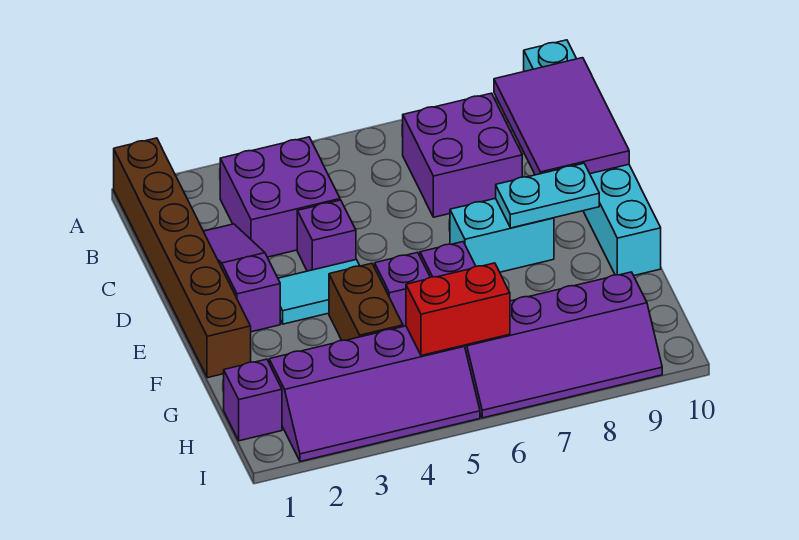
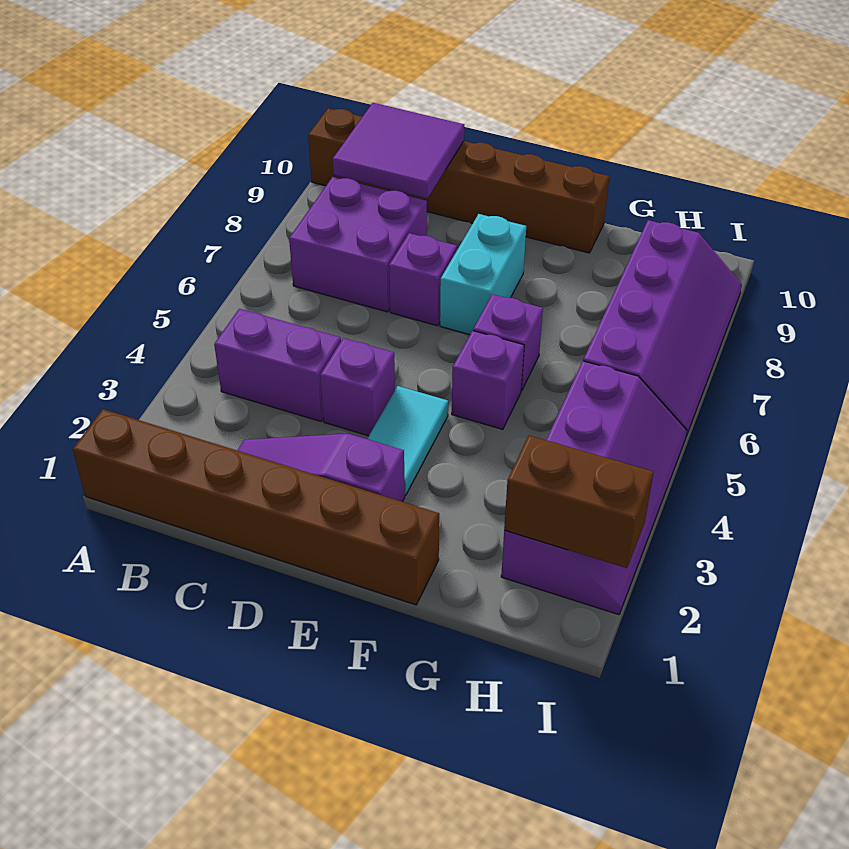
cyan 1x6 brick [524,40,661,276] -> brown 1x6 brick [308,108,609,253]
purple 2x2 brick [220,137,340,257] -> purple 1x2 brick [214,309,341,421]
purple 2x3 tile [494,58,629,175] -> purple 2x2 tile [333,103,464,198]
cyan 1x2 plate [496,163,599,228] -> none
brown 1x2 brick [329,263,403,340] -> brown 1x2 brick moved to [504,436,653,568]
purple 1x1 brick [224,359,282,441] -> purple 1x1 brick moved to [389,233,457,326]
red 1x2 brick [406,263,510,356] -> none

